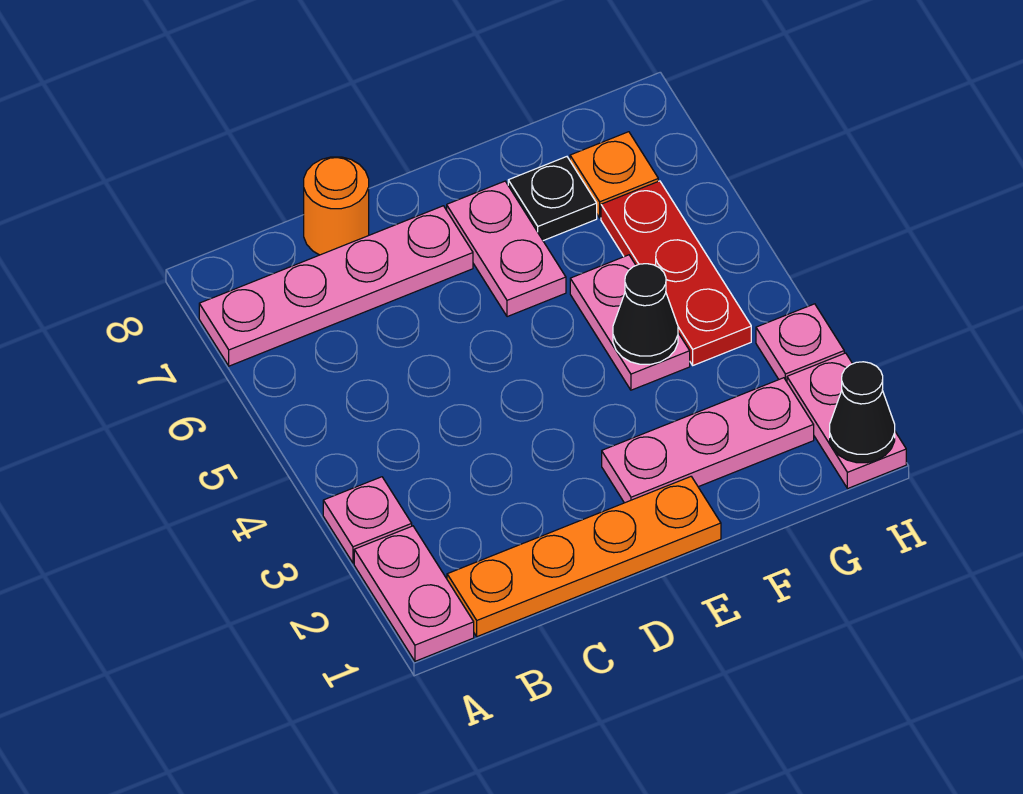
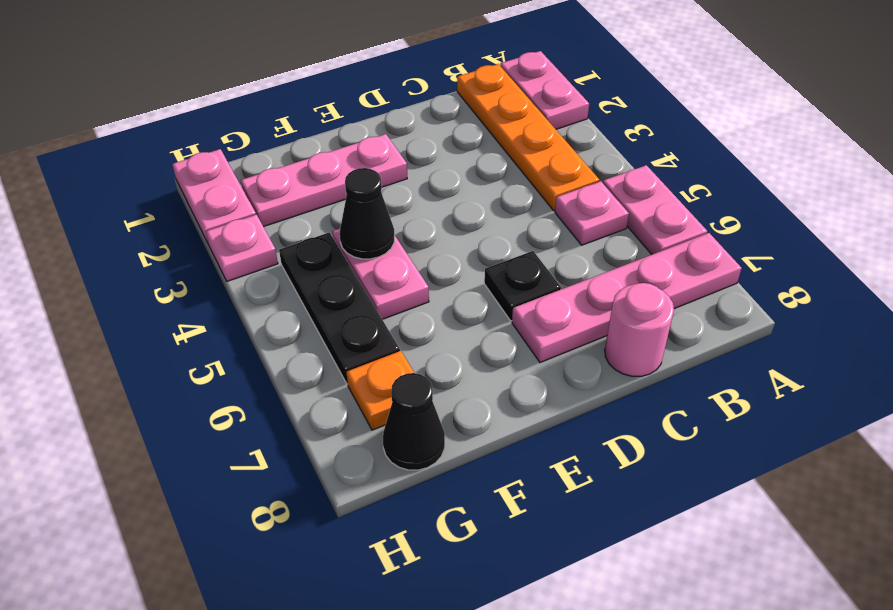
pink 1x1 plate [323,477,412,563] -> pink 1x1 plate moved to [555,181,629,245]
orange 1x4 plate [447,477,721,637] -> orange 1x4 plate turned to [457,64,599,210]
orange 1x1 round brick [304,157,369,255] -> pink 1x1 round brick [605,283,674,376]
pink 1x2 plate [447,181,566,317] -> pink 1x2 plate moved to [603,165,707,254]
black 1x1 plate [508,157,597,241] -> black 1x1 plate moved to [484,251,561,321]
red 1x3 plate [601,181,751,365] -> black 1x3 plate [279,232,400,384]
black 1x1 cone [830,362,895,463] -> black 1x1 cone moved to [383,373,445,470]

